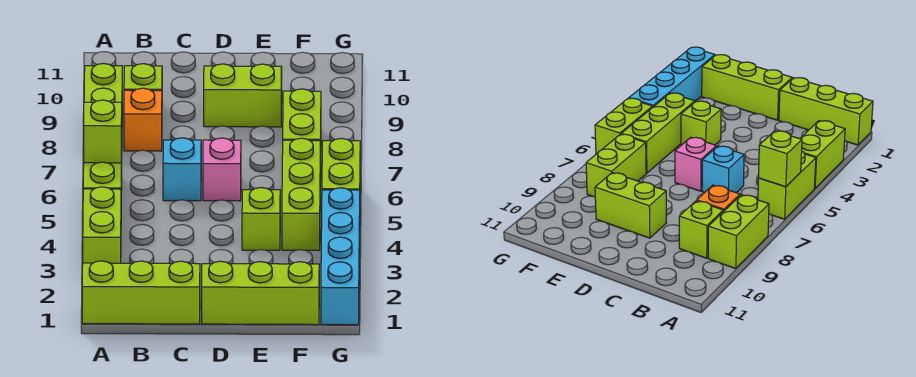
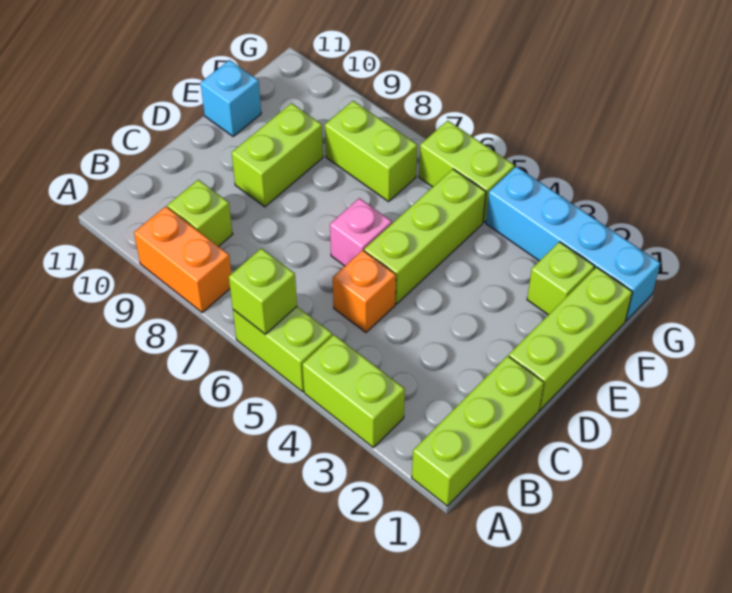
lime 1x2 brick [84,63,122,103] -> orange 1x2 brick [134,206,231,313]
orange 1x1 brick [124,88,162,151] -> orange 1x1 brick moved to [333,250,396,332]
cyan 1x1 brick [163,138,201,201] -> cyan 1x1 brick moved to [201,60,261,136]
lime 1x1 brick [242,188,280,250] -> lime 1x1 brick moved to [527,242,594,315]
lime 1x3 brick [282,138,321,251] -> lime 1x3 brick turned to [364,169,486,304]

